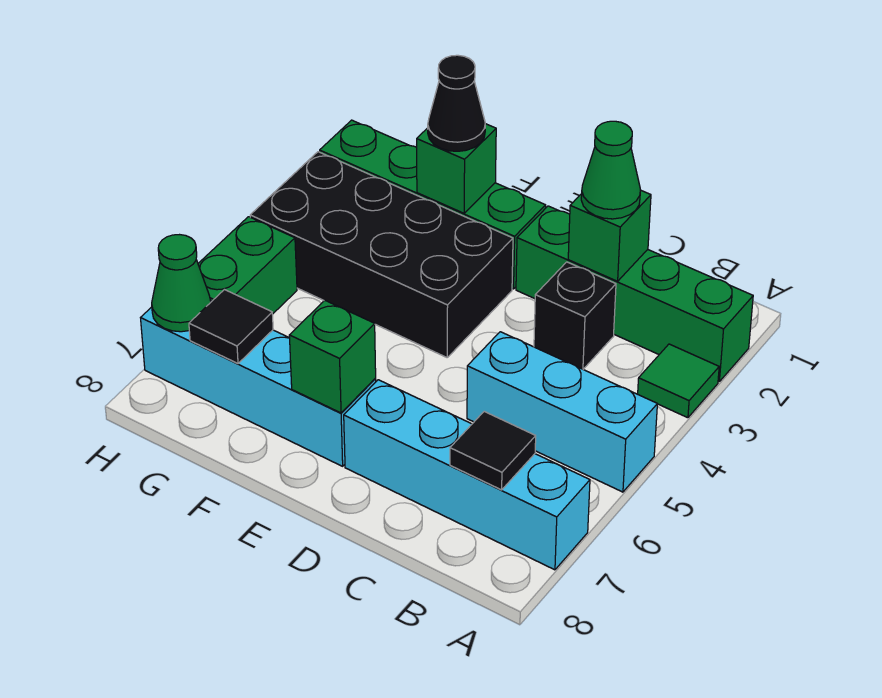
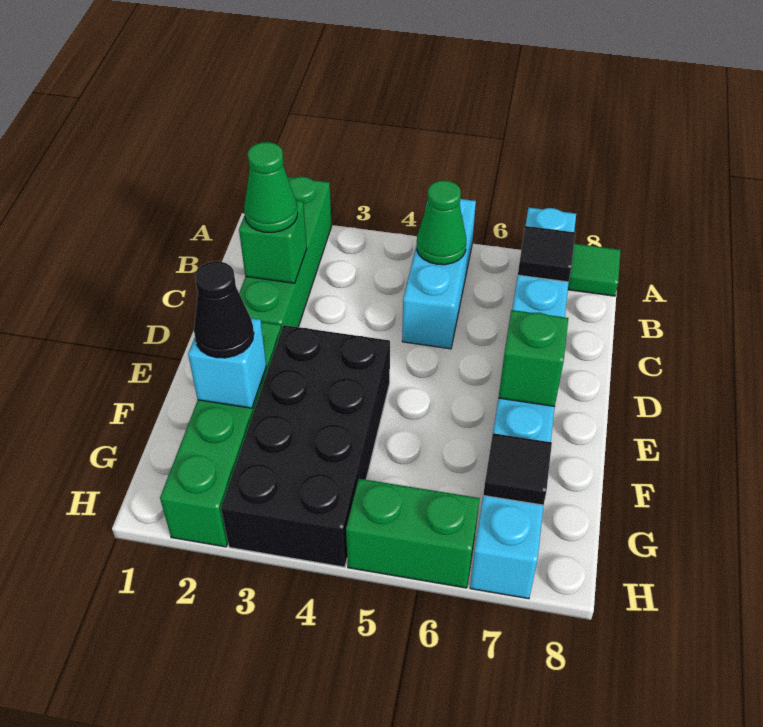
green 1x1 tile [638,344,719,418] -> green 1x1 tile moved to [568,244,621,296]
black 1x1 brick [534,262,616,369] -> none
green 1x1 brick [417,124,496,213] -> cyan 1x1 brick [188,318,266,408]
green 1x1 cone [152,235,211,332] -> green 1x1 cone moved to [417,180,466,265]

